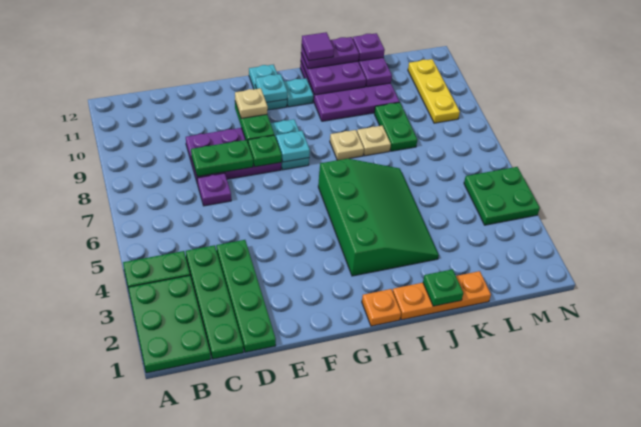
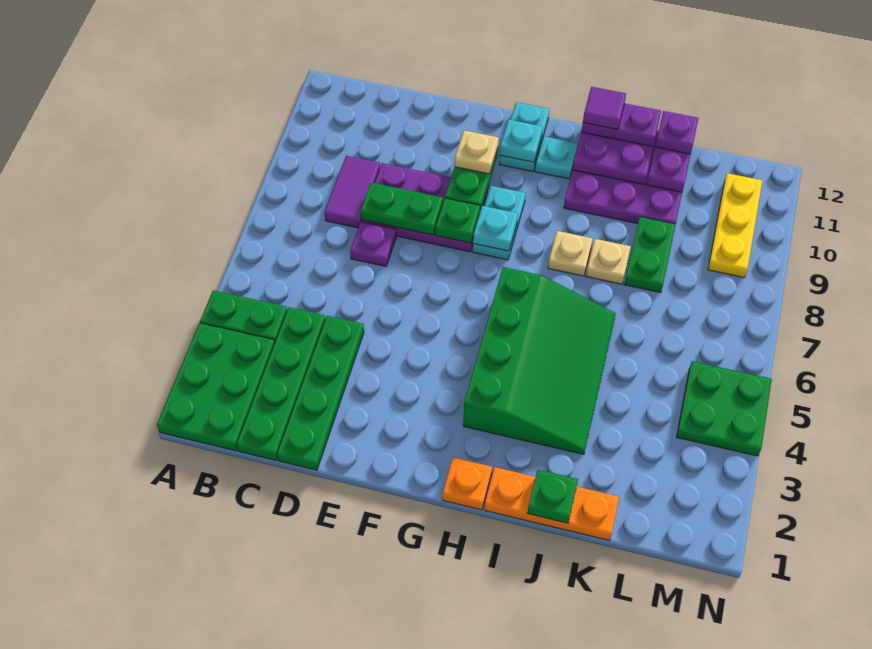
none -> purple 1x2 tile [325,156,380,228]

